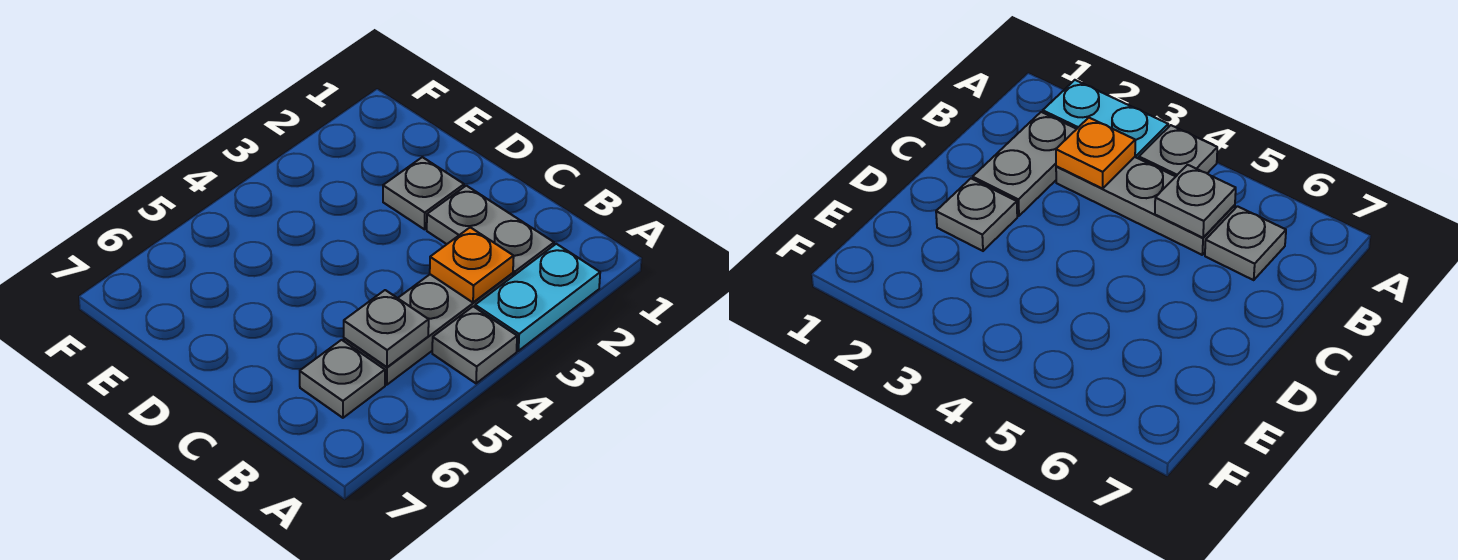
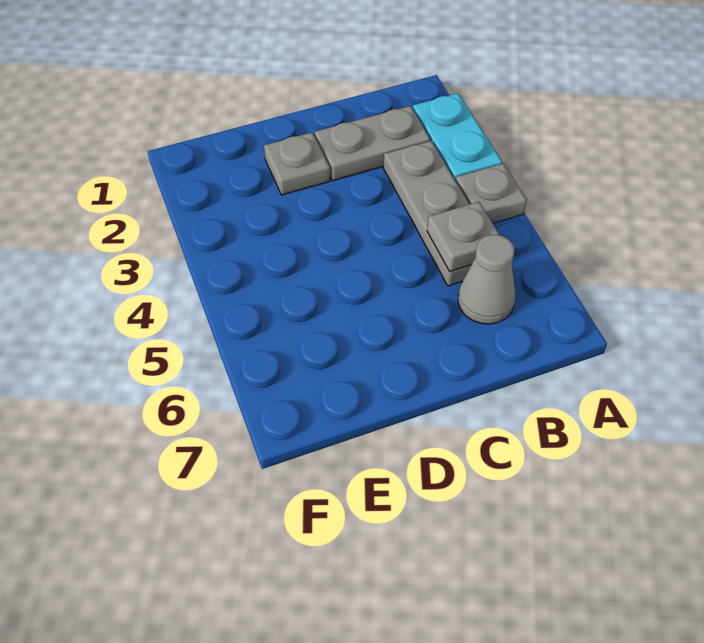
orange 1x1 plate [430,227,514,302] -> none
grey 1x1 plate [300,340,385,418] -> grey 1x1 cone [458,235,515,324]

